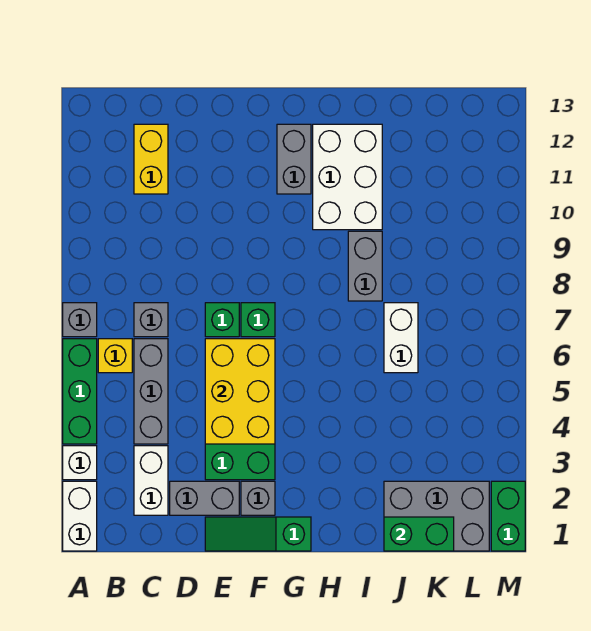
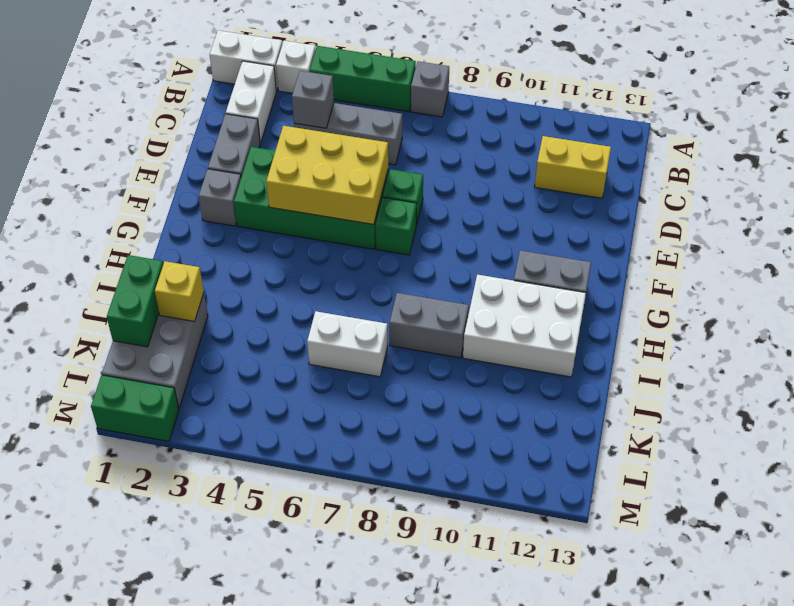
yellow 1x1 brick [98,339,132,373] -> yellow 1x1 brick moved to [155,261,204,321]
white 1x2 brick [134,446,168,515] -> white 1x2 brick turned to [226,61,276,143]
grey 1x1 brick [134,303,168,337] -> grey 1x1 brick moved to [292,71,334,128]
green 1x3 slope [205,517,311,551] -> none

